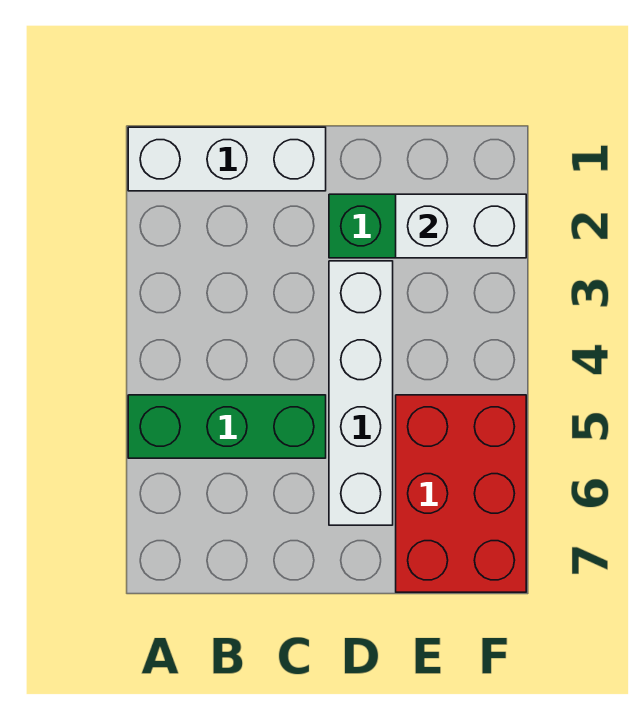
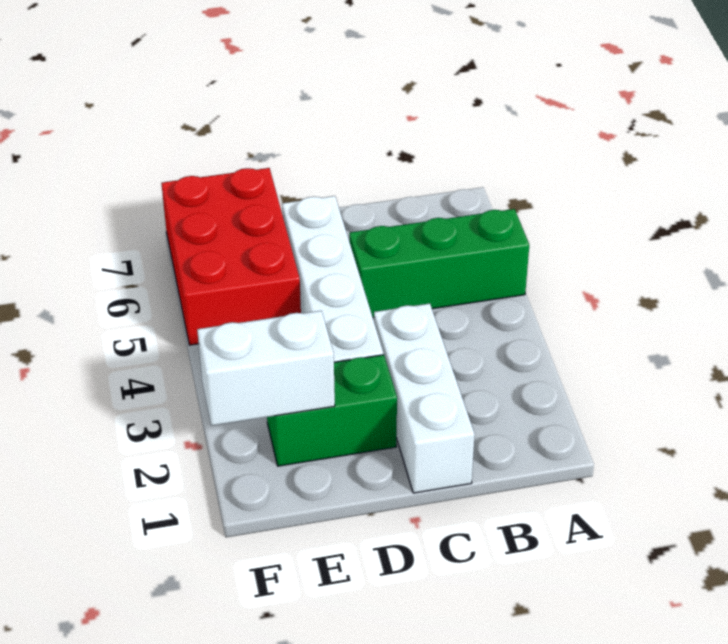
white 1x3 brick [128,127,326,191] -> white 1x3 brick turned to [374,303,475,493]

